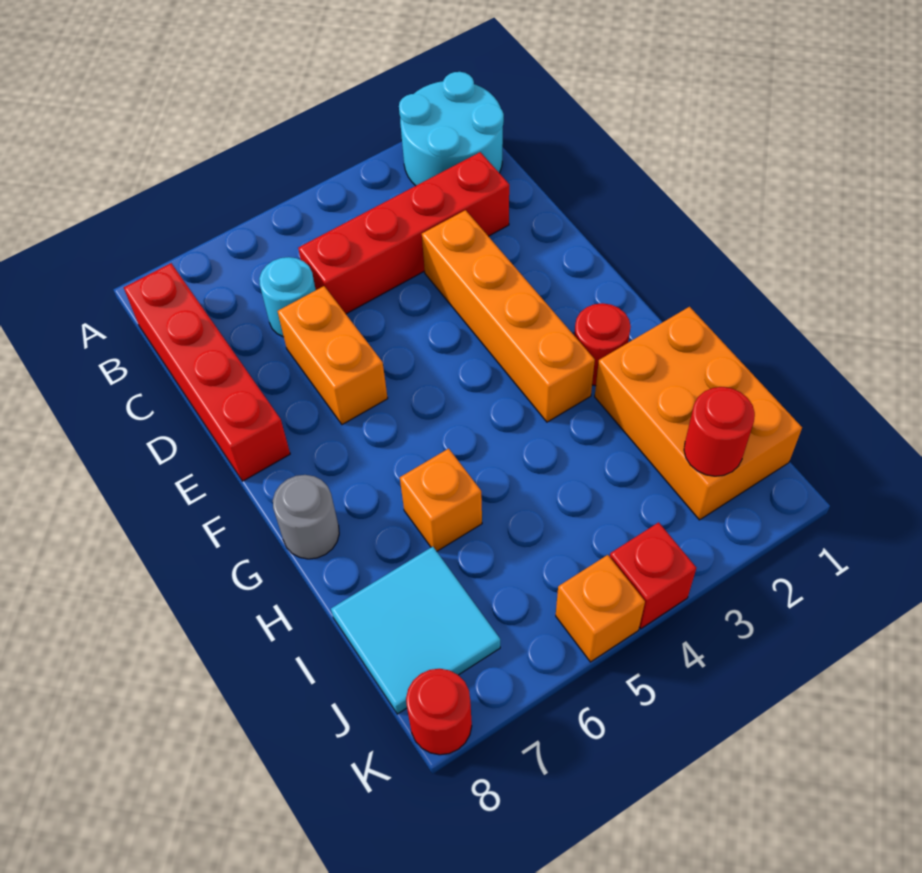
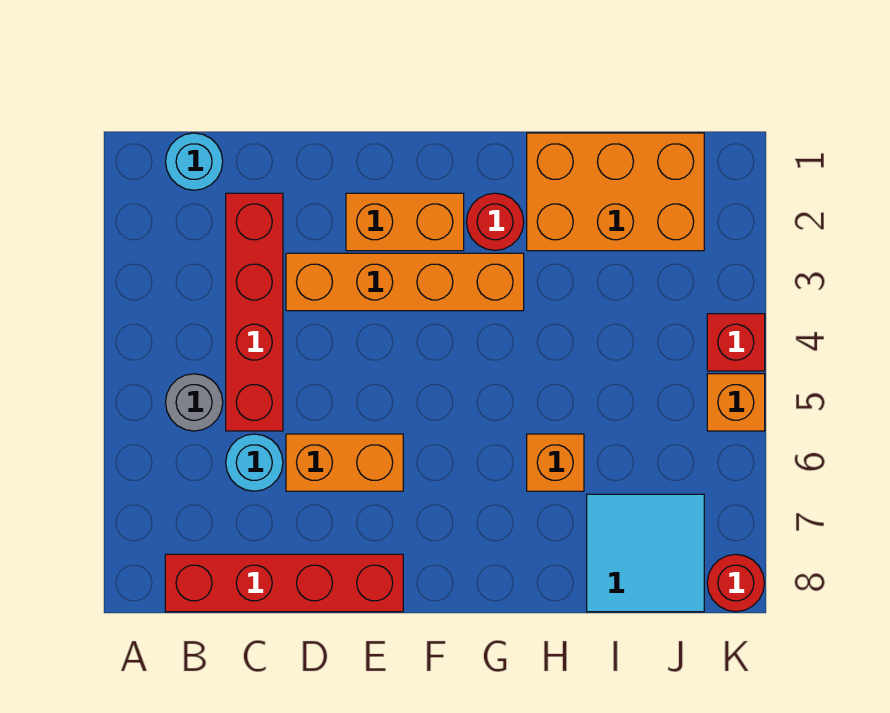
cyan 2x2 round brick [399,72,504,186] -> cyan 1x1 round brick [166,133,223,190]
none -> orange 1x2 brick [346,193,464,251]
grey 1x1 round brick [273,475,339,559] -> grey 1x1 round brick moved to [166,374,223,431]
red 1x1 round brick [684,387,755,476] -> none

